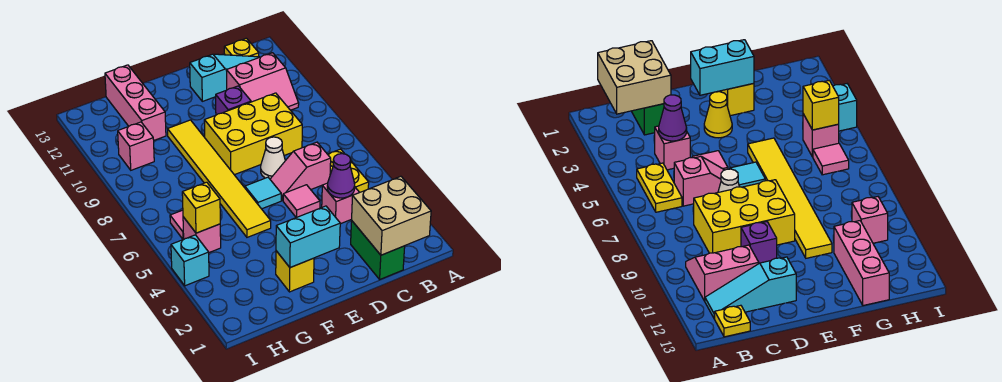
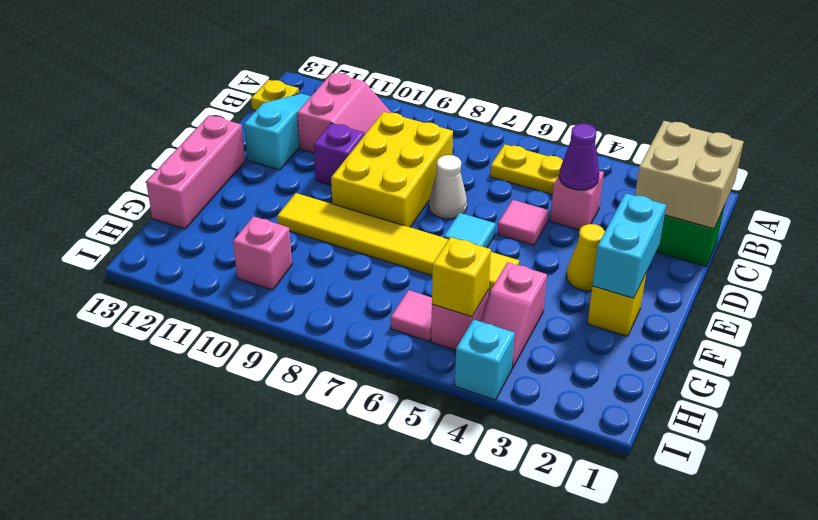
pink 1x2 slope [270,142,331,200] -> pink 1x2 slope moved to [481,262,547,369]
pink 1x3 brick [105,65,166,140] -> pink 1x3 brick turned to [146,115,245,229]

